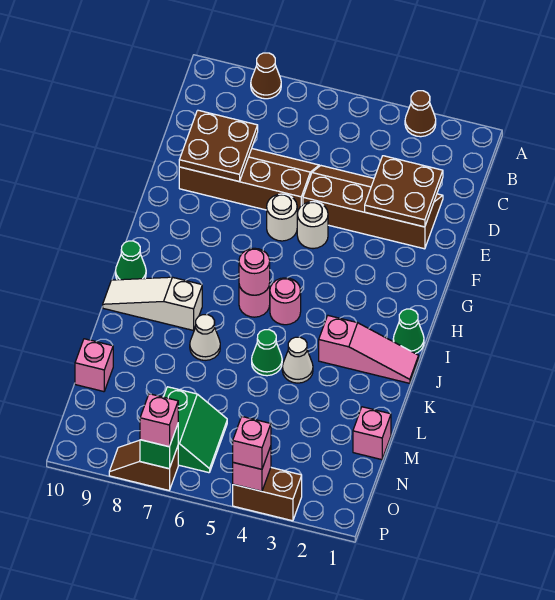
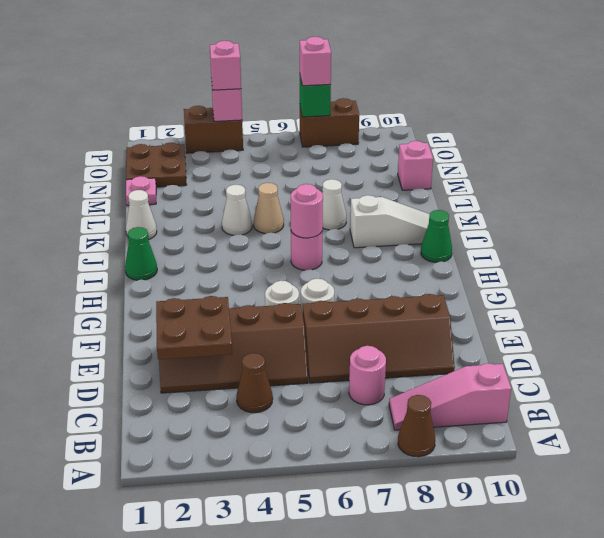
brown 1x1 cone [405,91,436,137] -> brown 1x1 cone moved to [237,353,273,413]
brown 2x2 plate [179,110,258,181] -> brown 2x2 plate moved to [126,143,186,187]
pink 1x1 round brick [270,278,301,325] -> pink 1x1 round brick moved to [349,346,386,405]
pink 1x3 slope [319,316,419,383] -> pink 1x3 slope moved to [389,363,511,430]
none -> white 1x1 cone [126,190,157,240]
green 1x1 cone [252,330,282,376] -> tan 1x1 cone [254,183,284,234]
pink 1x1 brick [353,407,391,460] -> pink 1x1 plate [126,176,156,206]
green 2x2 slope [164,387,227,473] -> none
brown 1x2 slope [109,440,178,490] -> brown 1x2 brick [300,98,359,147]

